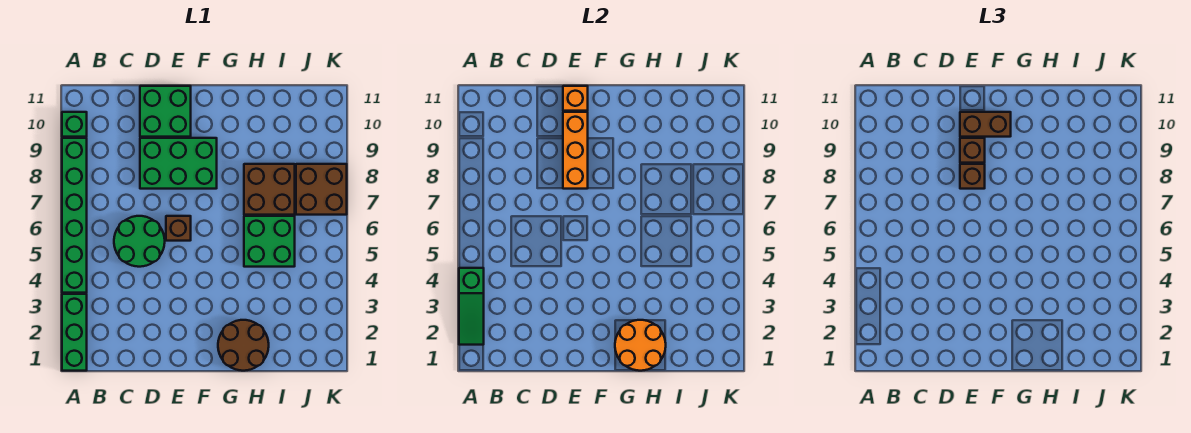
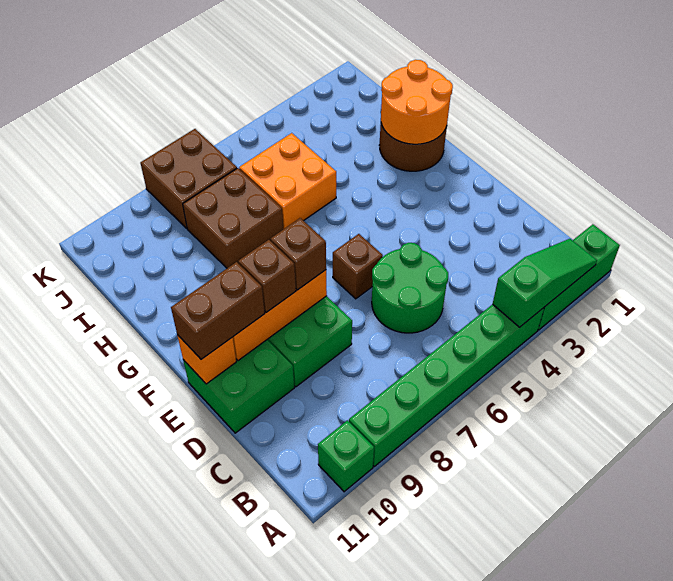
brown 1x2 brick [960,112,1011,137] -> brown 1x2 brick turned to [171,262,265,359]
green 2x2 brick [244,216,295,267] -> orange 2x2 brick [239,133,336,229]

